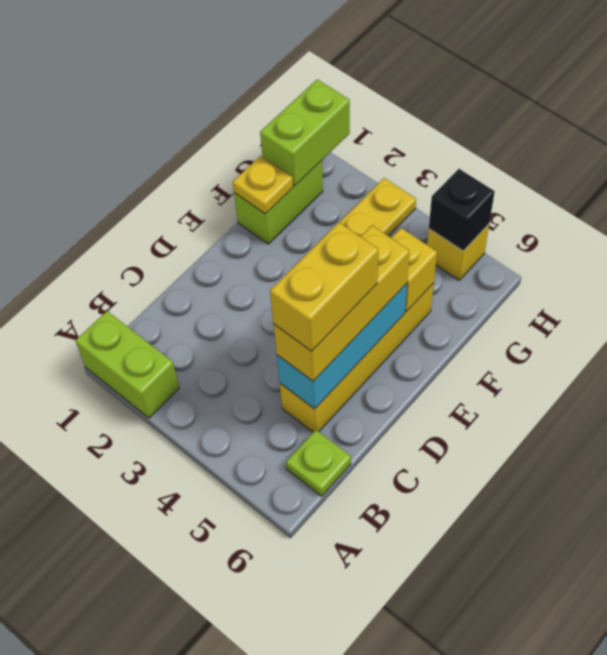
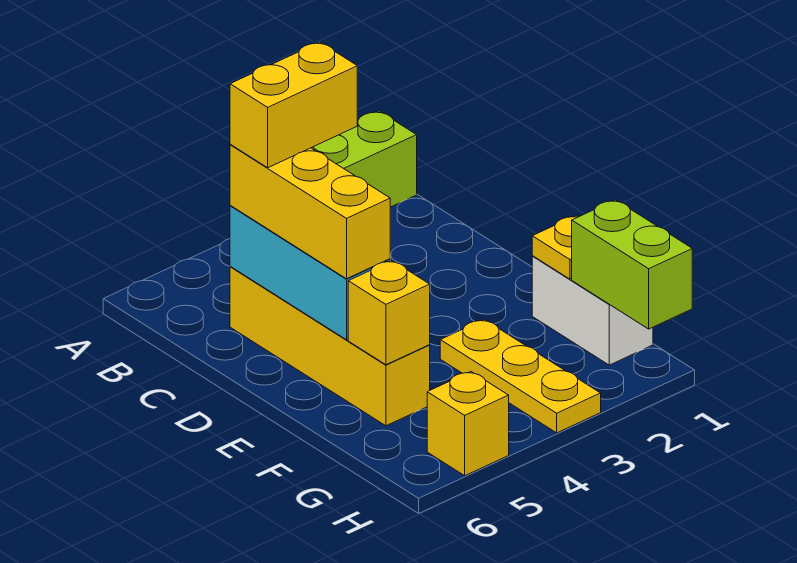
lime 1x1 plate [286,430,351,496] -> none
yellow 1x2 brick [270,222,378,351] -> yellow 1x2 brick turned to [230,42,357,168]
lime 1x2 brick [234,161,323,244] -> white 1x2 brick [532,256,653,365]
black 1x1 brick [429,169,495,251] -> none

